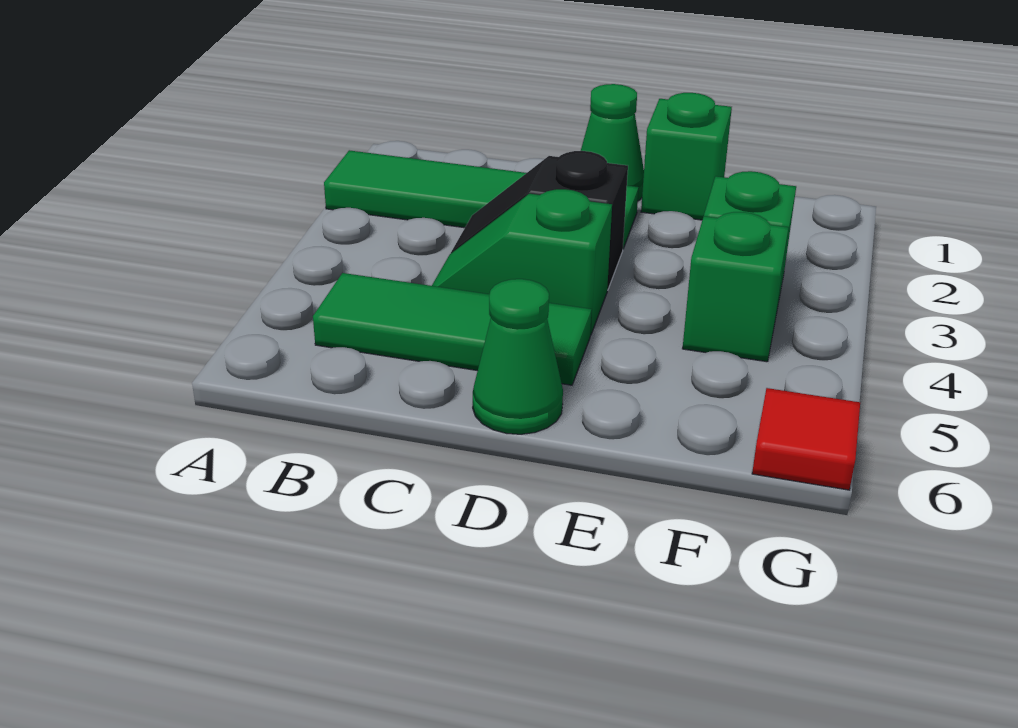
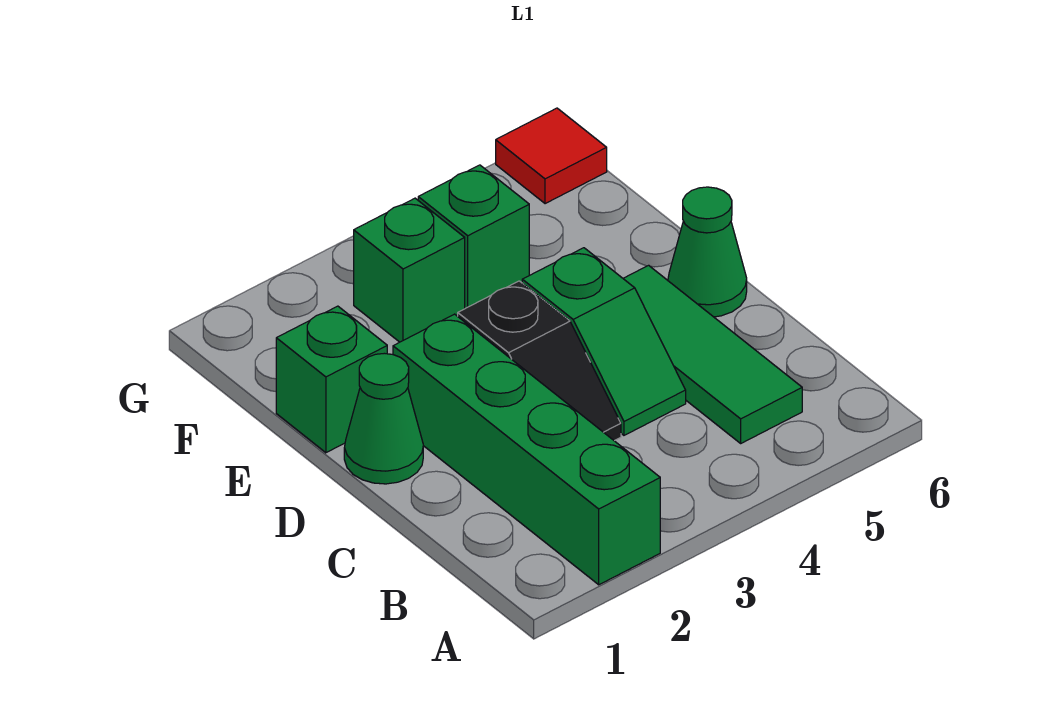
green 1x4 tile [324,150,639,249] -> green 1x4 brick [393,314,660,585]

